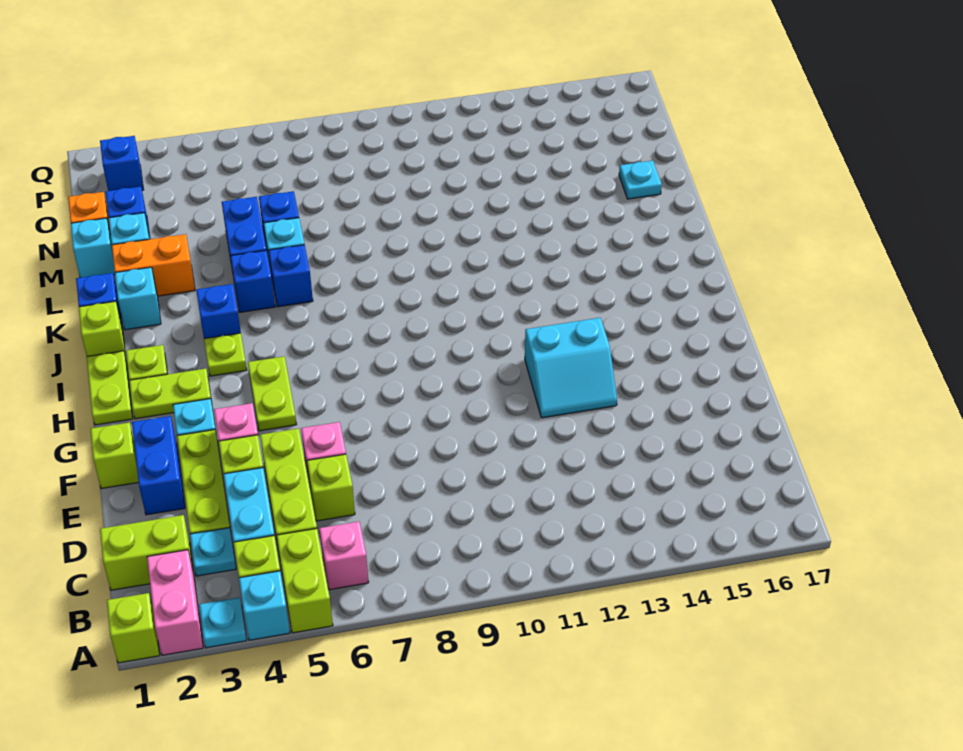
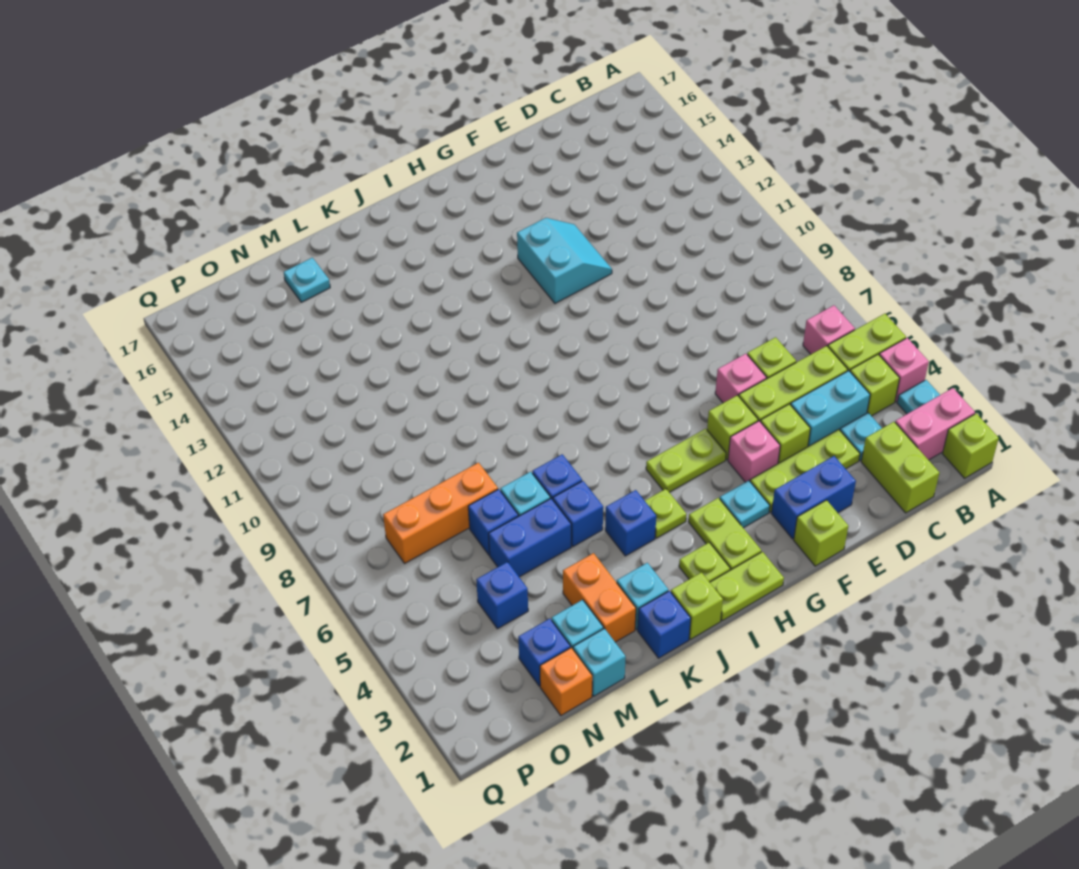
cyan 1x1 brick [239,571,290,640] -> pink 1x1 brick [879,338,929,402]
none -> lime 1x1 brick [707,395,758,460]
none -> orange 1x3 brick [383,463,498,564]
blue 1x1 brick [100,136,143,191] -> blue 1x1 brick moved to [476,562,528,629]

